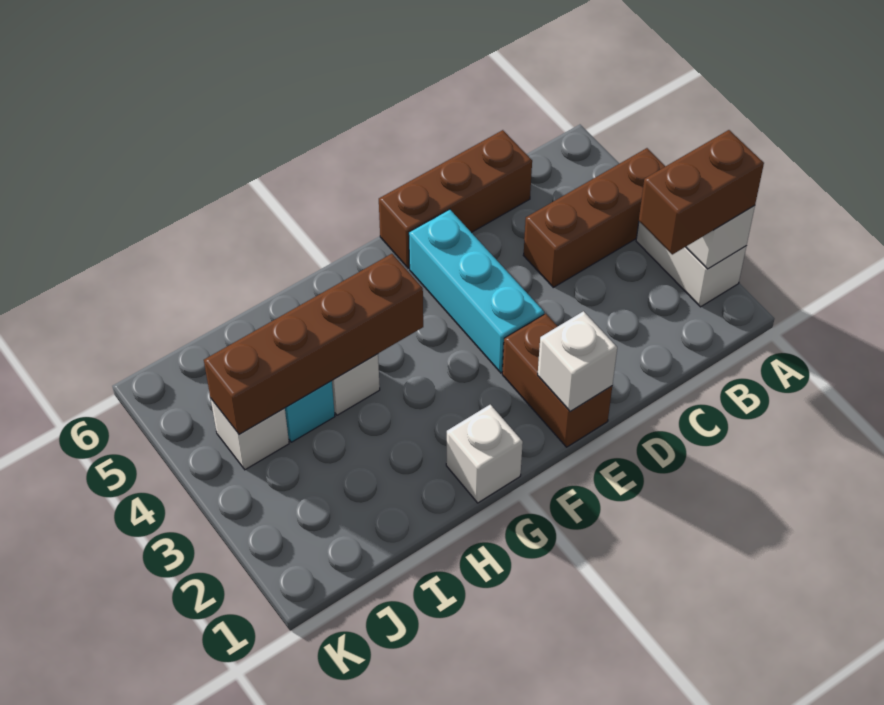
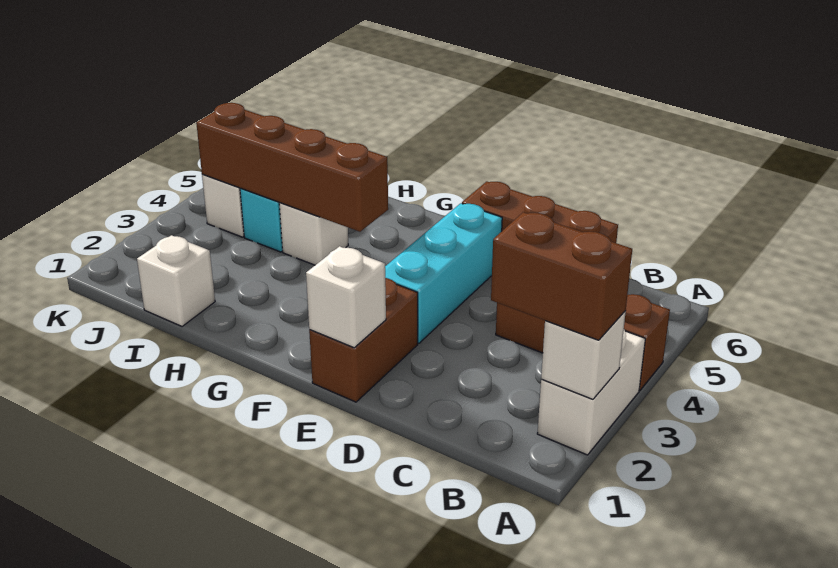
white 1x1 brick [446,405,523,503] -> white 1x1 brick moved to [137,235,215,326]

